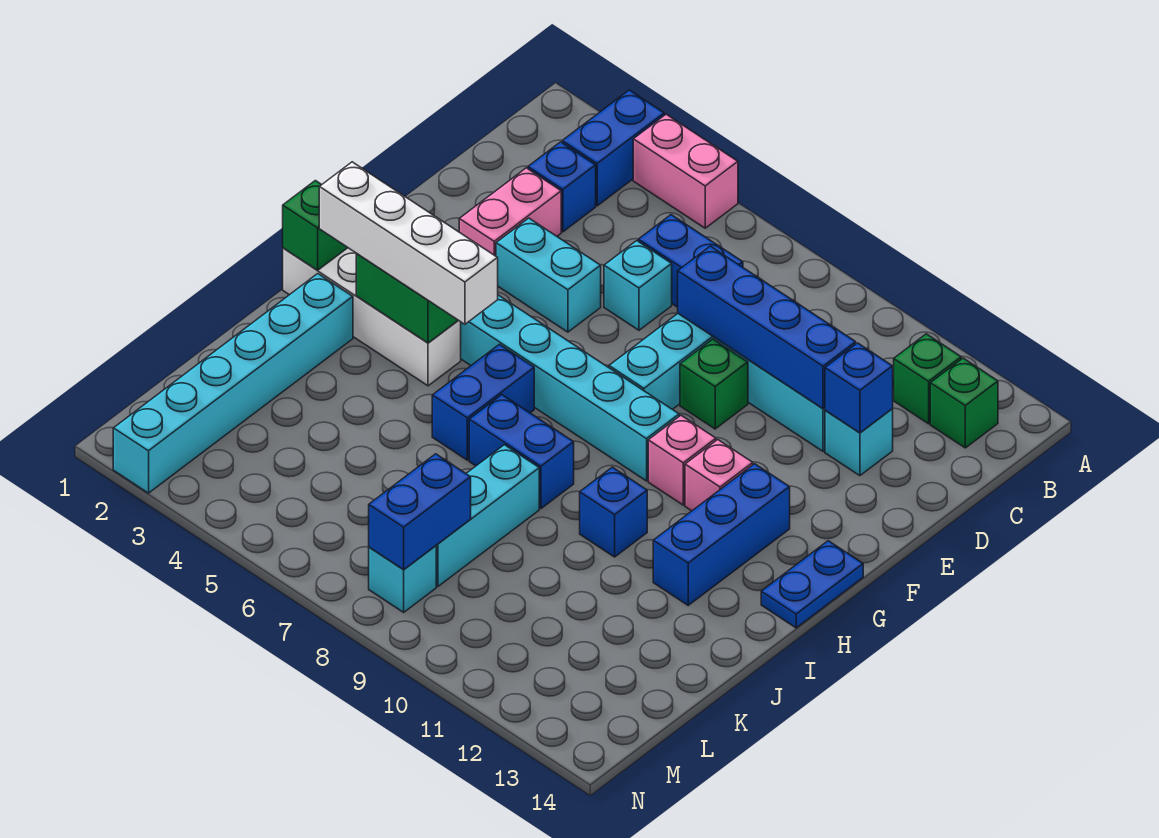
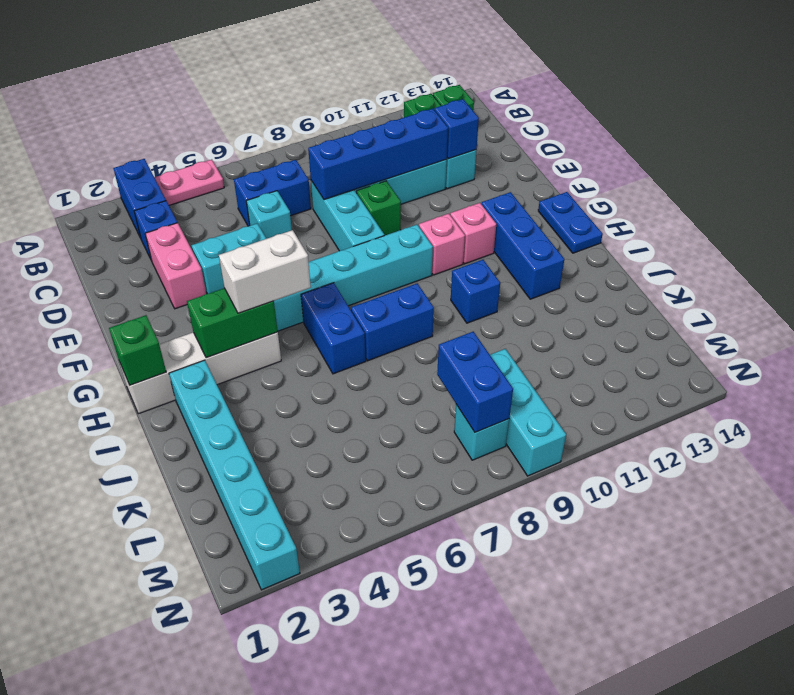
pink 1x2 brick [633,114,738,228] -> pink 1x2 plate [154,160,224,205]
white 1x4 brick [319,162,498,324] -> white 1x2 brick [219,230,311,313]
cyan 1x3 brick [436,445,539,586] -> cyan 1x3 brick moved to [490,349,566,476]

